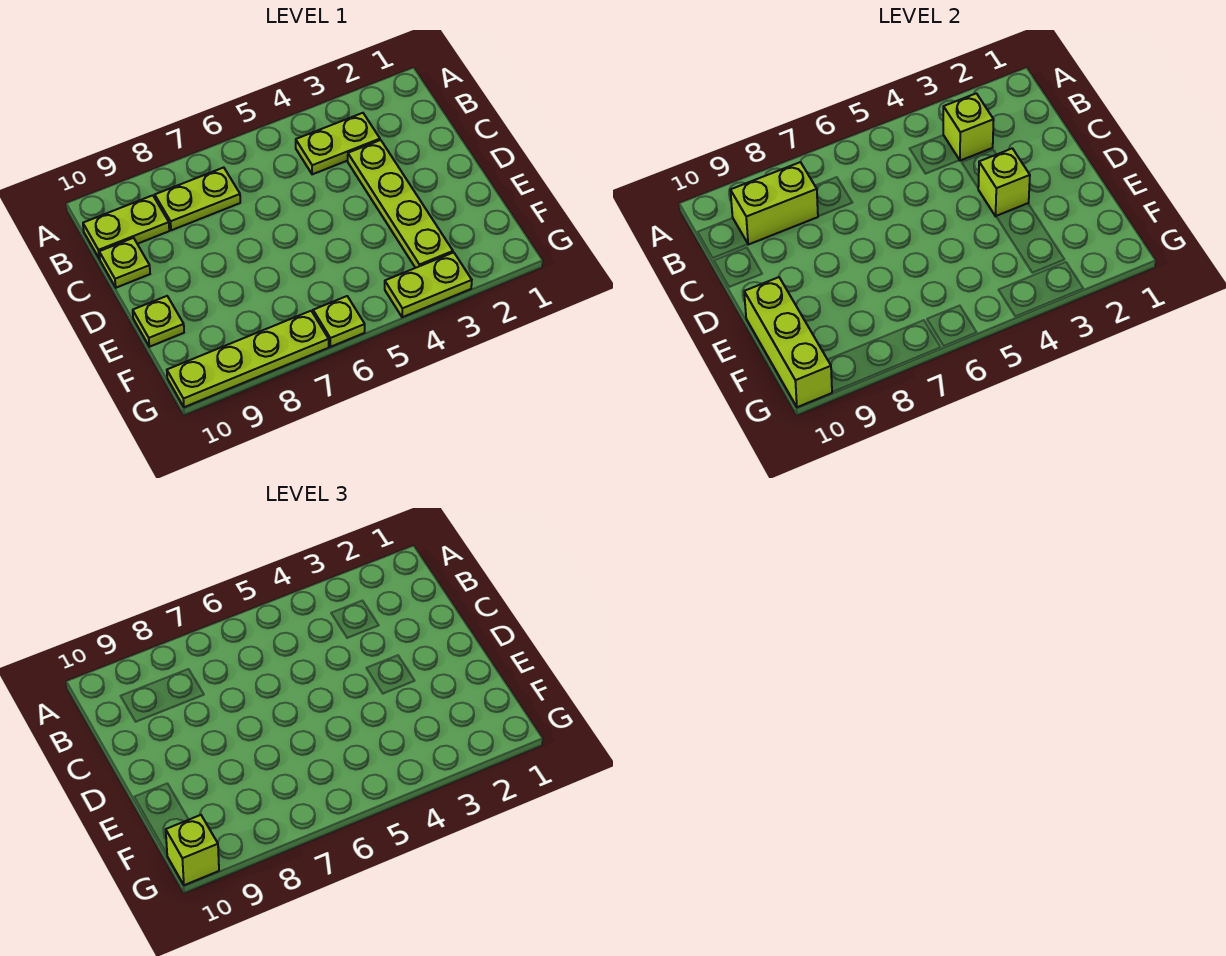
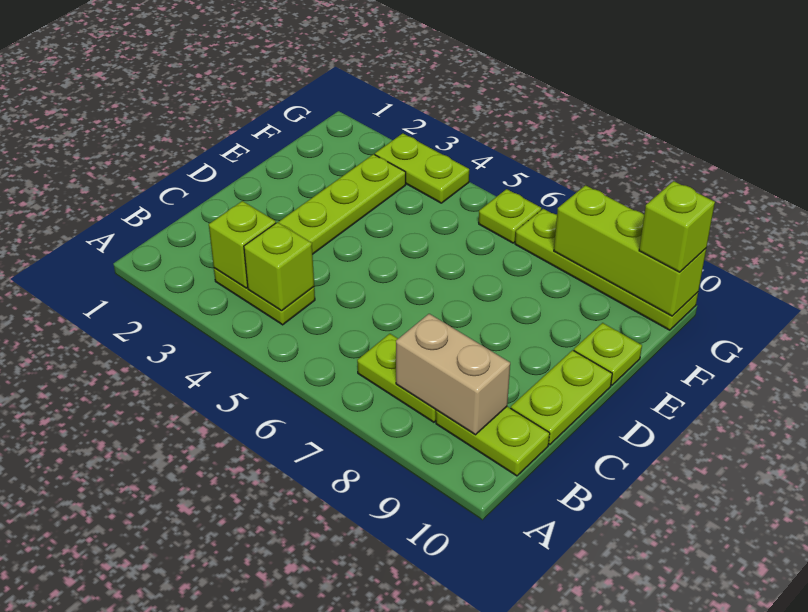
lime 1x2 brick [730,162,818,245] -> tan 1x2 brick [396,314,510,435]
lime 1x1 plate [99,238,150,288] -> lime 1x2 plate [511,350,612,445]
lime 1x1 brick [978,148,1030,216] -> lime 1x1 brick moved to [244,222,314,311]
lime 1x3 brick [744,277,832,407] -> lime 1x3 brick turned to [554,185,706,316]

